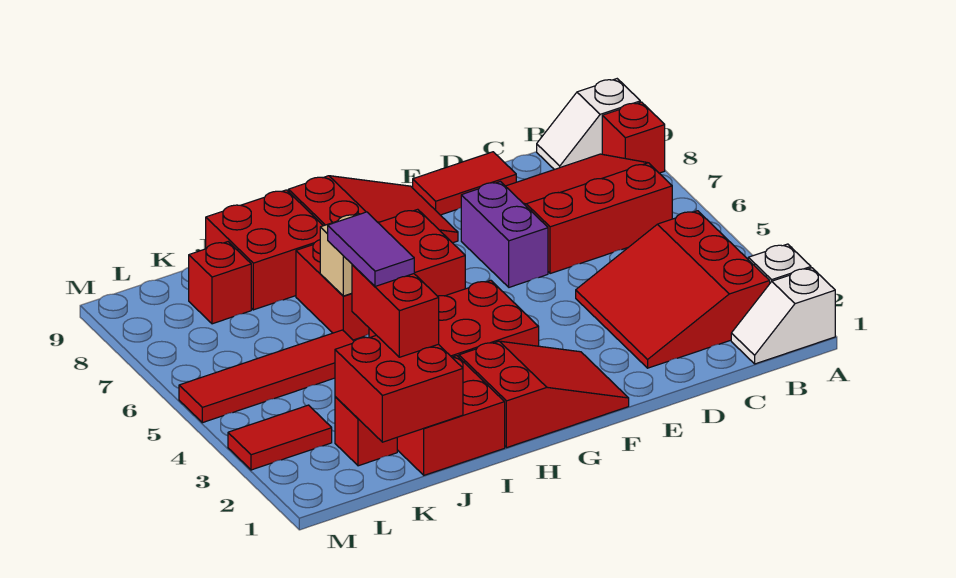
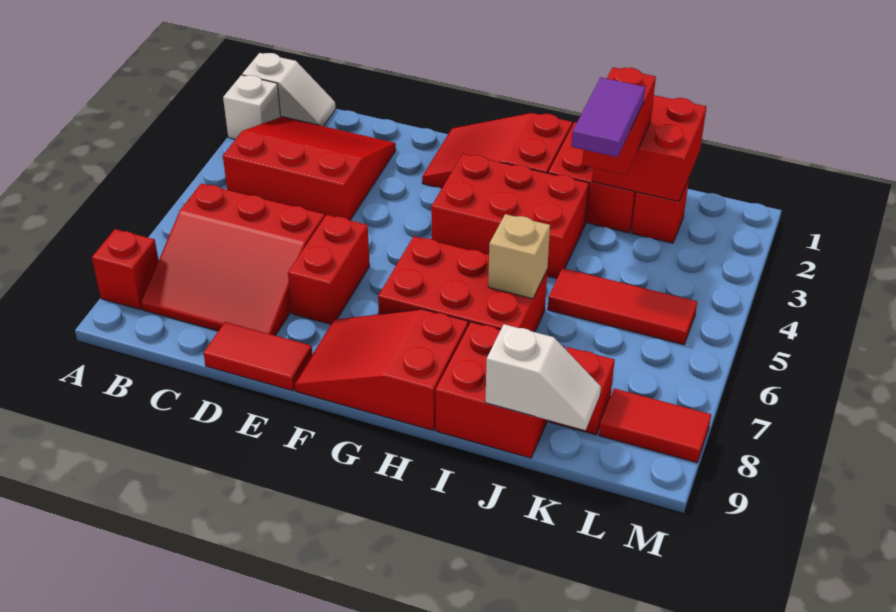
white 1x2 slope [537,79,640,170] -> white 1x2 slope moved to [485,324,601,430]
red 3x3 slope [576,211,770,368] -> red 3x3 slope turned to [223,117,396,220]
purple 1x2 brick [461,182,548,287] -> red 1x2 brick [288,215,370,324]
red 1x4 tile [179,330,354,423] -> red 1x3 tile [548,268,697,345]
red 1x2 tile [228,405,332,470] -> red 1x2 tile moved to [599,389,711,463]

